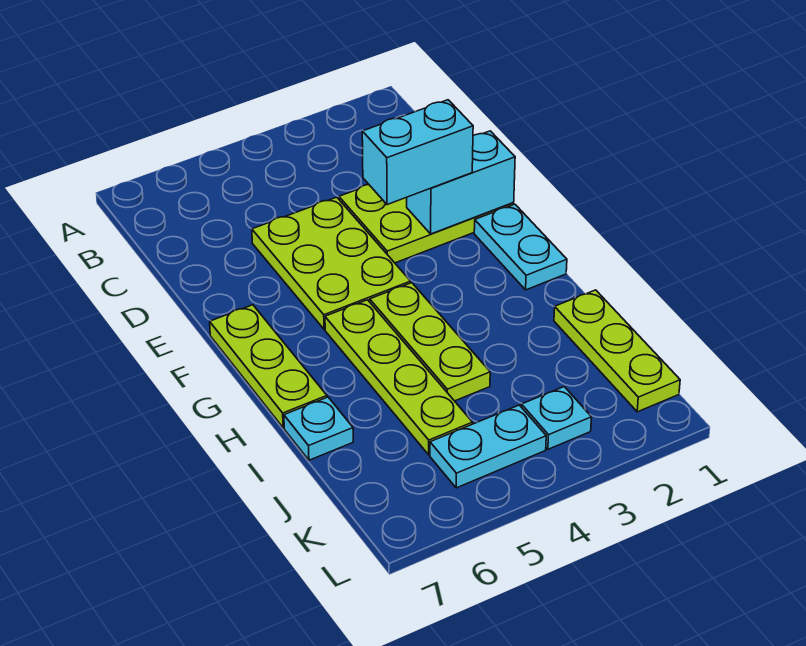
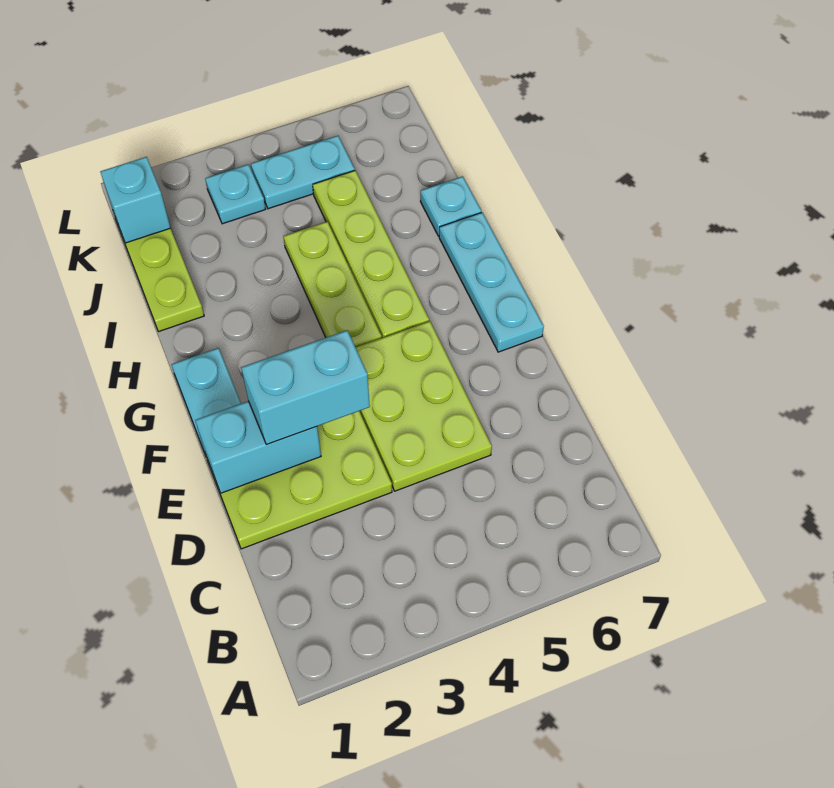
lime 1x3 plate [210,305,327,428] -> cyan 1x3 plate [439,213,544,352]
none -> cyan 1x1 brick [101,157,170,243]

